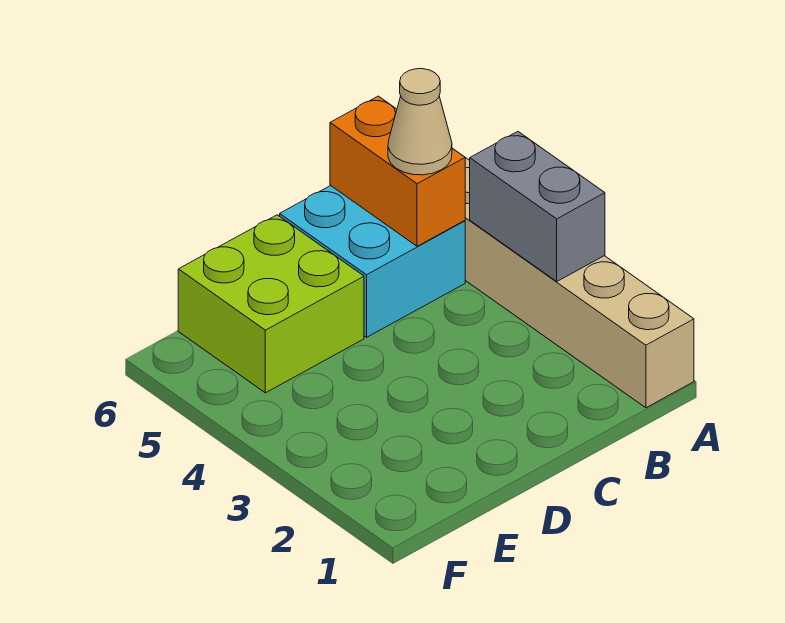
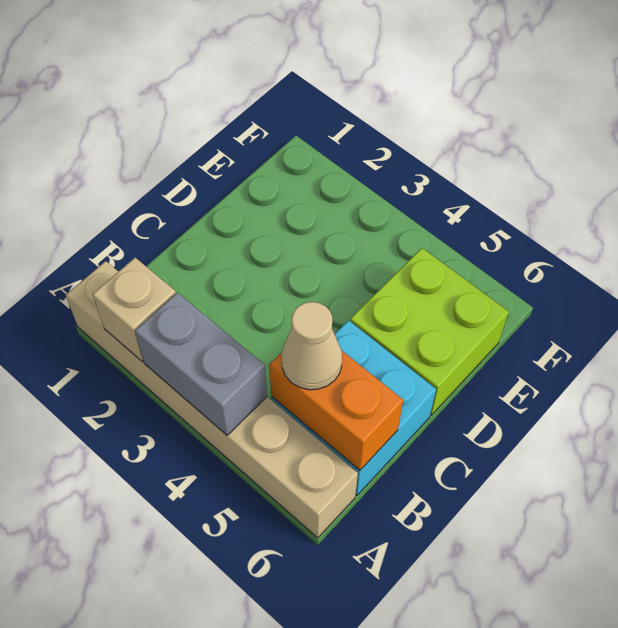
none -> tan 1x1 brick [93,258,176,362]

